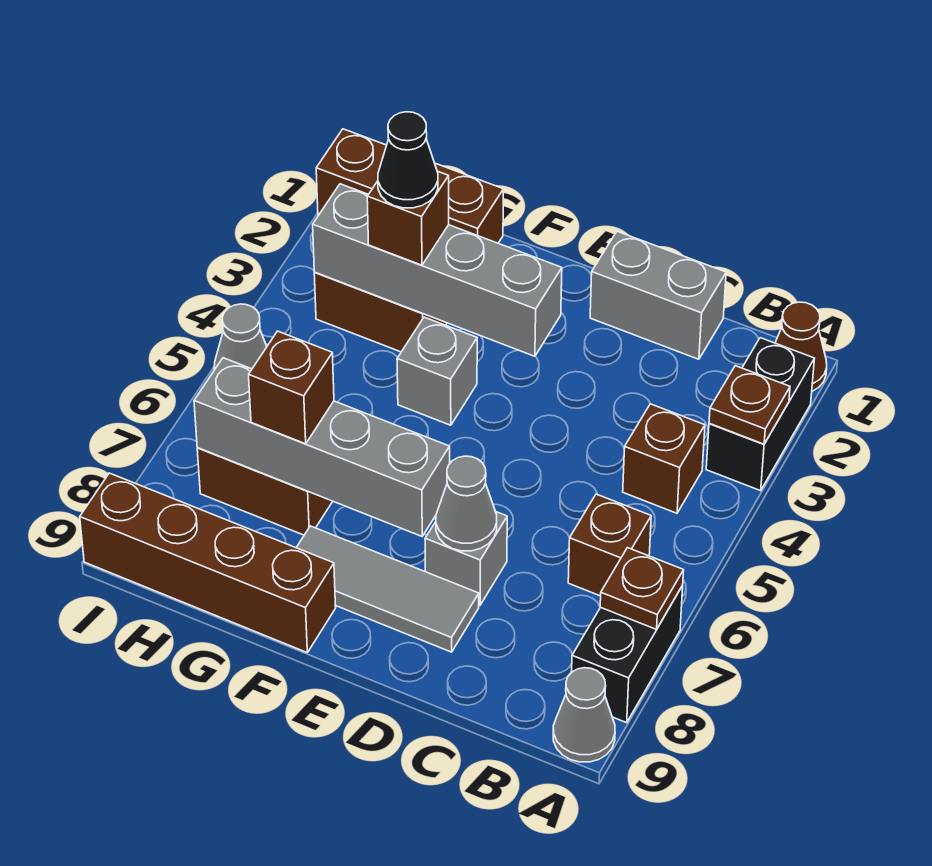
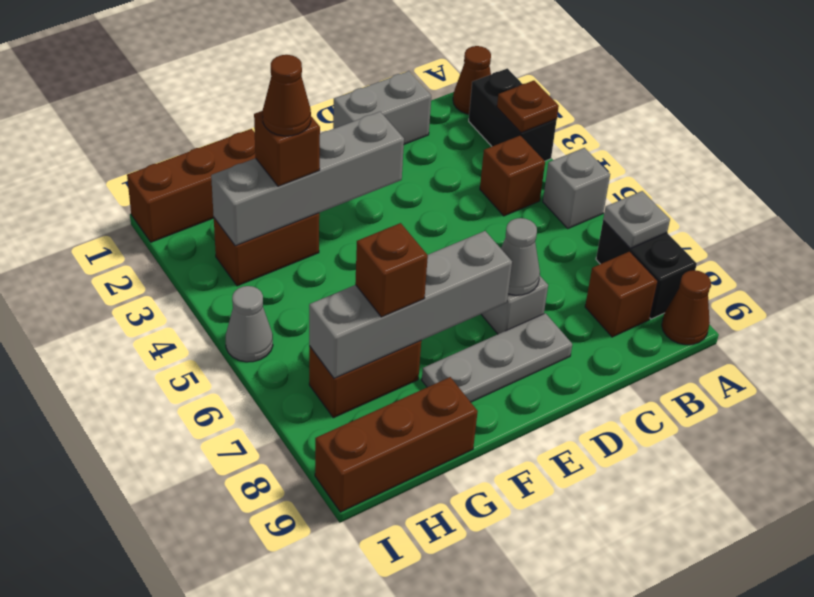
brown 1x1 plate [600,548,684,629] -> grey 1x1 plate [603,191,670,248]
grey 1x1 cone [553,668,615,762] -> brown 1x1 cone [662,270,711,345]
brown 1x1 brick [568,494,651,596] -> brown 1x1 brick moved to [585,251,658,337]
grey 1x3 tile [296,526,479,652] -> grey 1x3 plate [422,313,572,402]
grey 1x1 brick [397,317,477,425] -> grey 1x1 brick moved to [543,148,610,228]
brown 1x4 brick [80,473,336,652] -> brown 1x3 brick [315,377,478,512]
black 1x1 cone [378,112,438,208] -> brown 1x1 cone [263,55,311,136]

